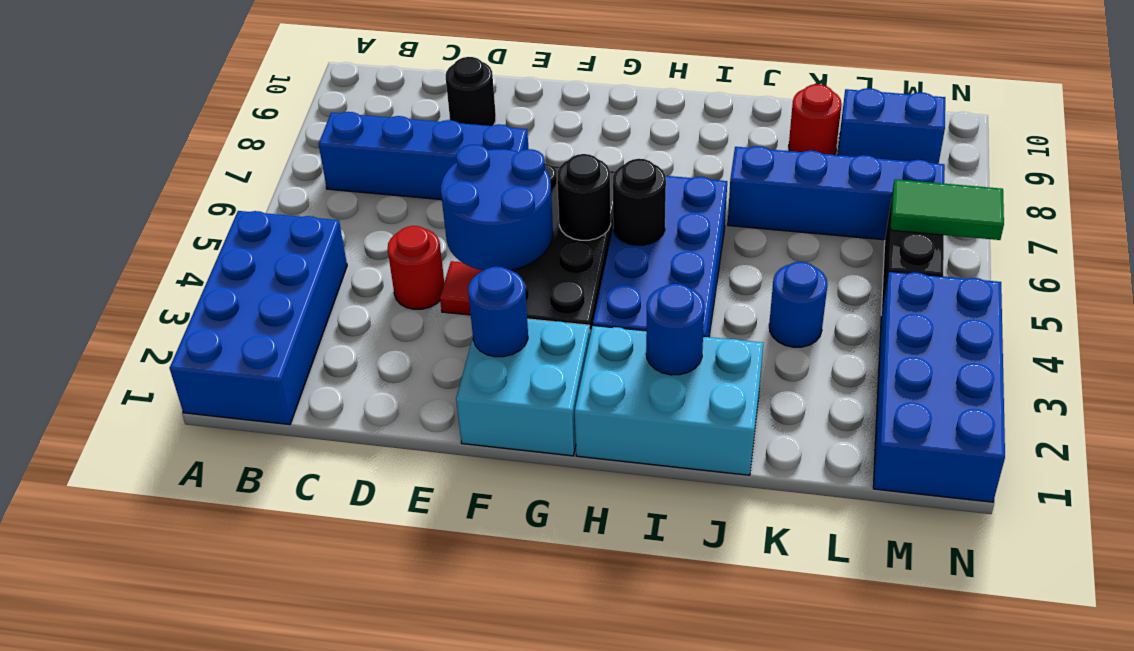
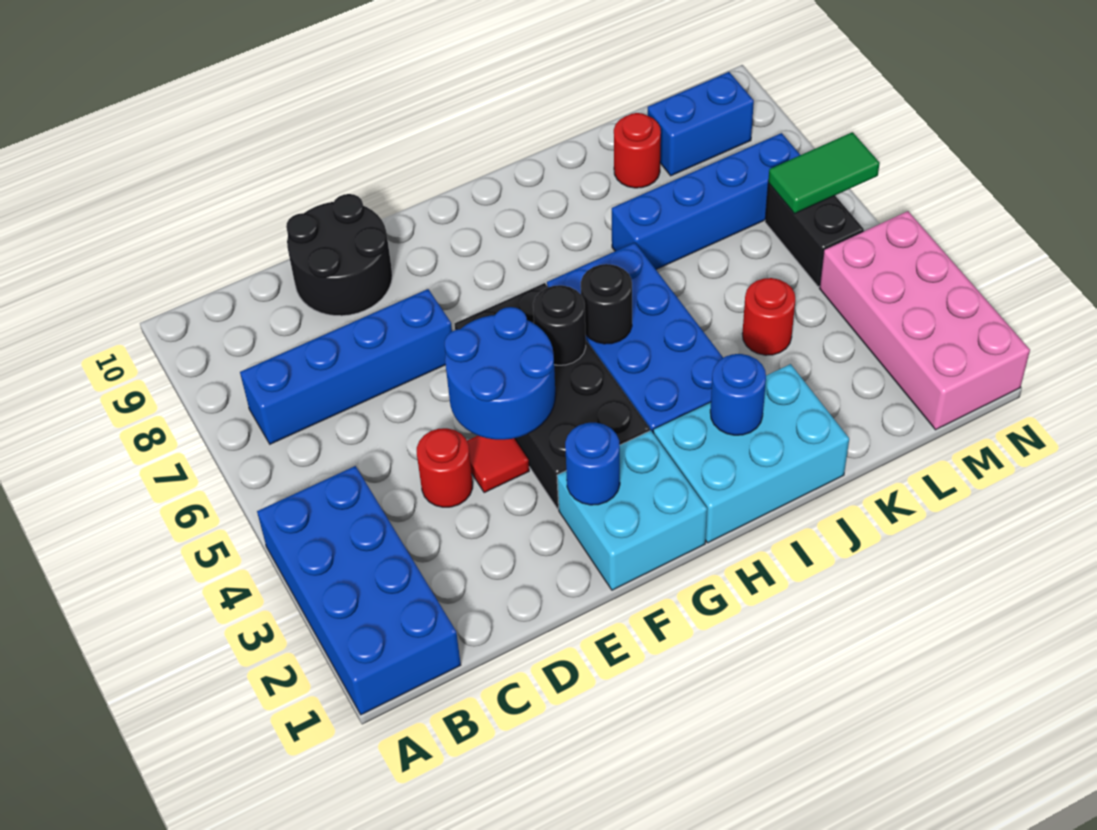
black 1x1 round brick [446,57,496,126] -> black 2x2 round brick [286,194,392,316]
blue 1x1 round brick [769,262,828,347] -> red 1x1 round brick [742,278,795,355]
blue 2x4 brick [873,271,1005,502] -> pink 2x4 brick [819,211,1030,430]

